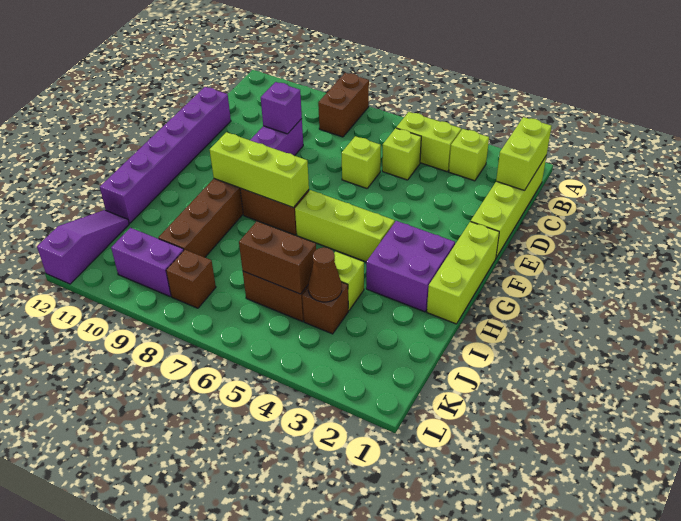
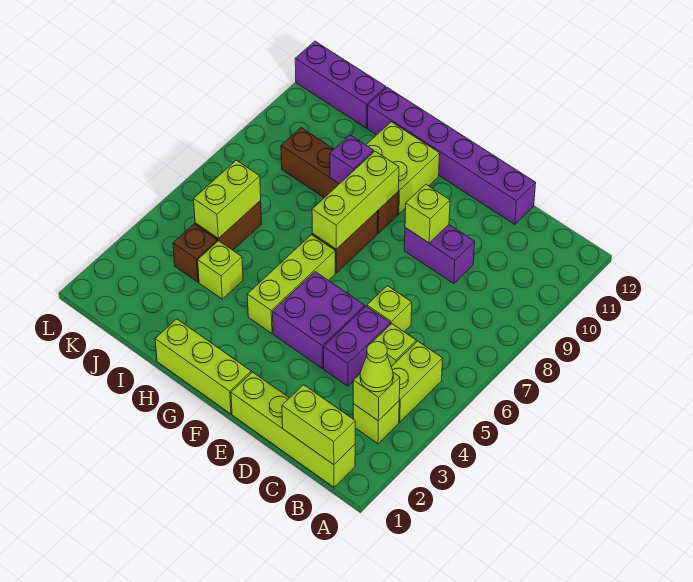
brown 1x2 brick [318,73,369,137] -> none
none -> lime 1x1 brick [353,373,400,421]
none -> lime 1x1 cone [360,342,393,392]
purple 1x1 brick [261,82,302,134] -> purple 1x1 brick moved to [330,135,374,184]
none -> lime 1x1 brick [405,184,450,243]
purple 2x2 brick [366,221,455,312] -> purple 2x2 brick moved to [273,272,365,369]
none -> lime 2x2 brick [366,122,440,214]
brown 1x1 cone [308,247,342,302] -> none
brown 1x2 brick [239,221,316,294] -> lime 1x2 brick [194,160,261,239]
purple 1x3 slope [37,210,129,284] -> purple 1x3 brick [295,41,386,128]
brown 1x1 brick [166,250,216,308] -> none
purple 1x2 brick [111,228,184,296] -> purple 1x2 brick moved to [324,306,390,386]

